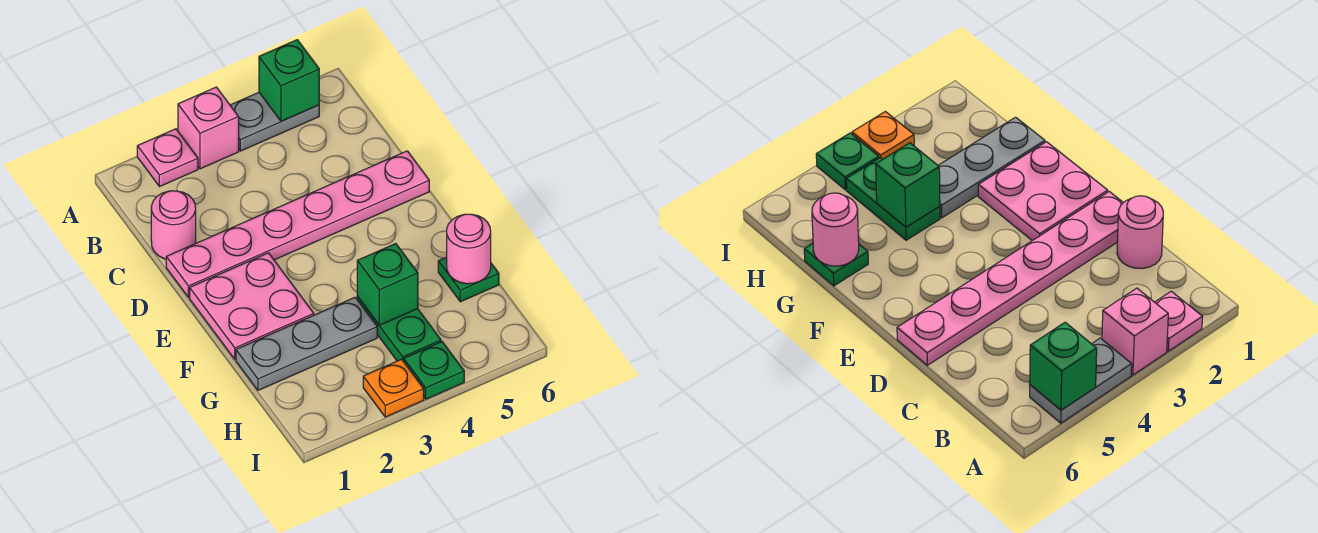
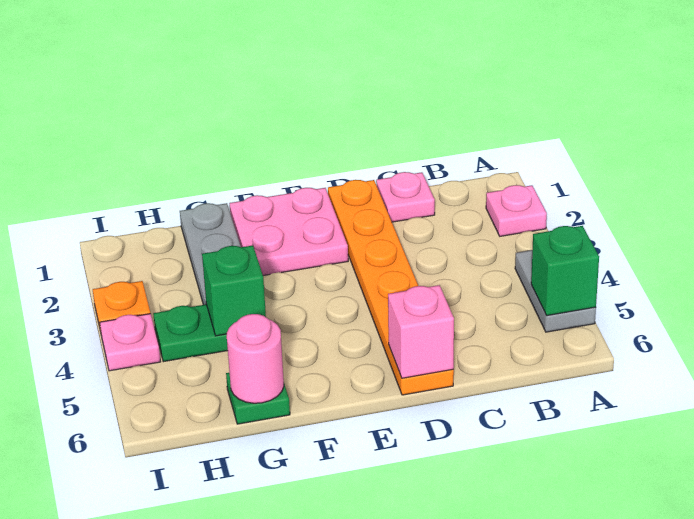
pink 1x1 brick [178,87,239,169] -> pink 1x1 brick moved to [388,285,454,378]
pink 1x1 round brick [151,191,196,259] -> pink 1x1 plate [376,172,435,222]
pink 1x6 plate [166,151,429,297] -> orange 1x6 plate [328,180,454,395]
green 1x1 plate [404,342,464,399] -> pink 1x1 plate [100,314,161,371]

